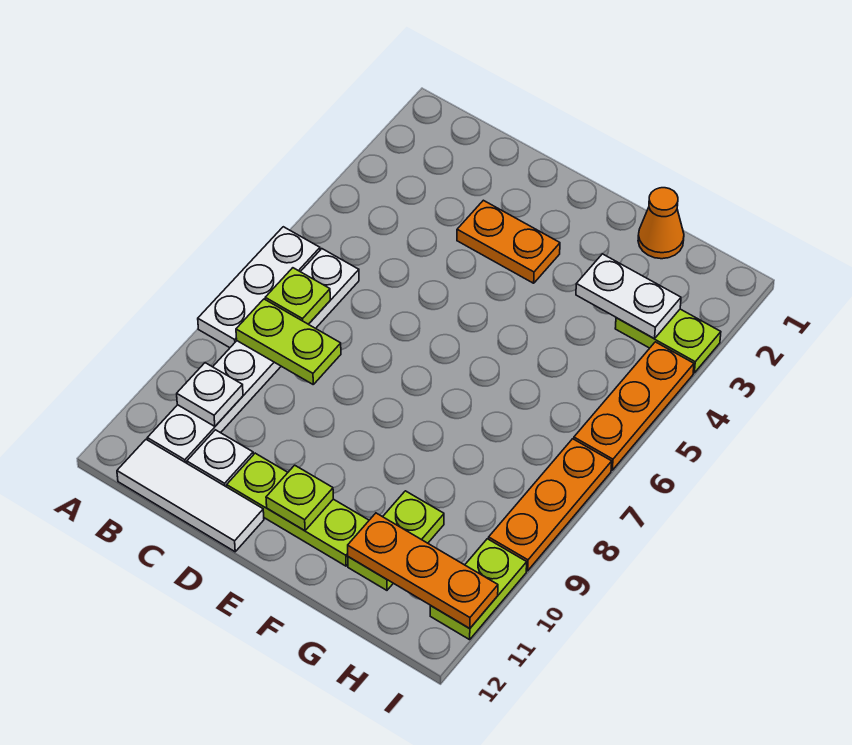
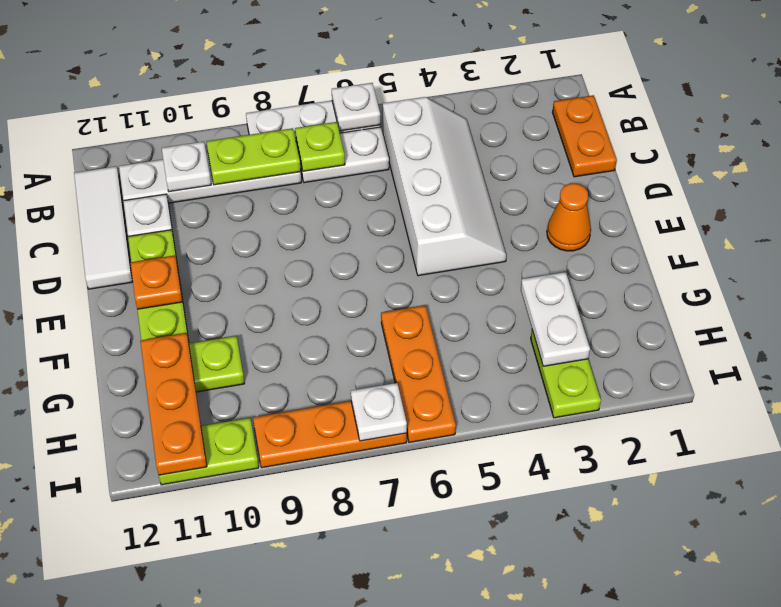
none -> white 1x1 plate [332,83,380,131]
none -> white 2x4 slope [383,97,506,276]
lime 1x2 plate [236,299,341,384] -> lime 1x2 plate turned to [206,128,301,185]
orange 1x2 plate [457,200,560,283] -> orange 1x2 plate moved to [552,95,617,177]
lime 1x1 plate [266,465,333,531] -> orange 1x1 plate [130,255,182,309]
orange 1x1 cone [638,188,684,259] -> orange 1x1 cone moved to [547,183,591,251]
orange 1x3 plate [574,342,694,470] -> orange 1x3 plate turned to [381,306,456,443]
none -> white 1x1 plate [351,383,407,441]

